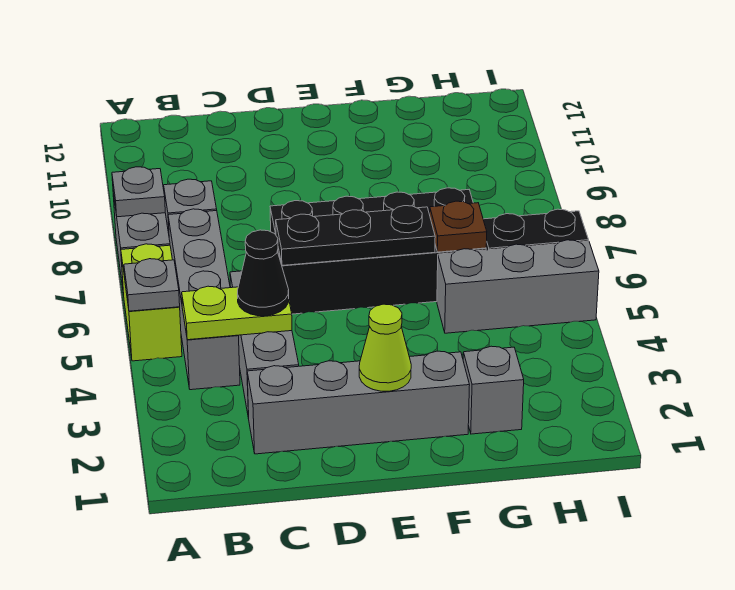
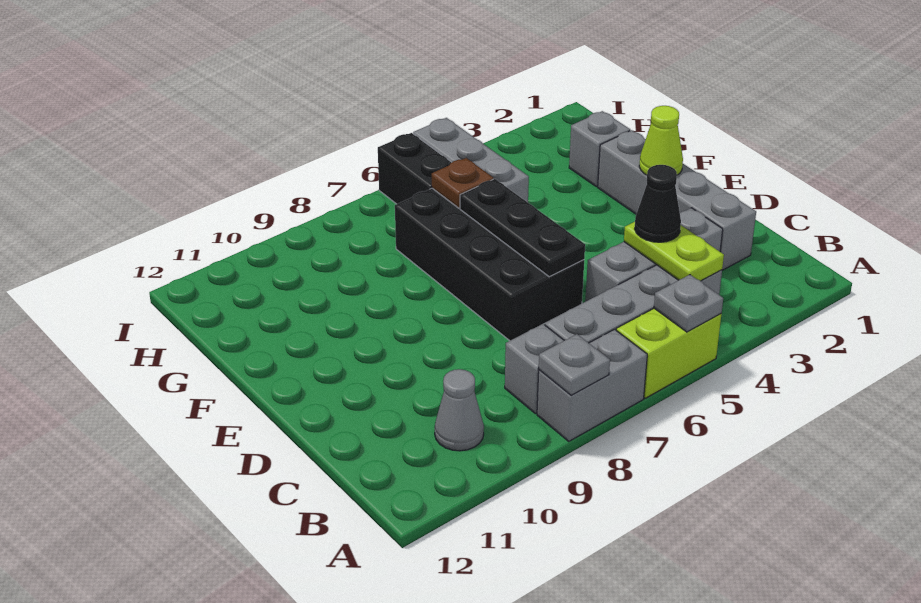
none -> grey 1x1 cone [435,369,484,451]

